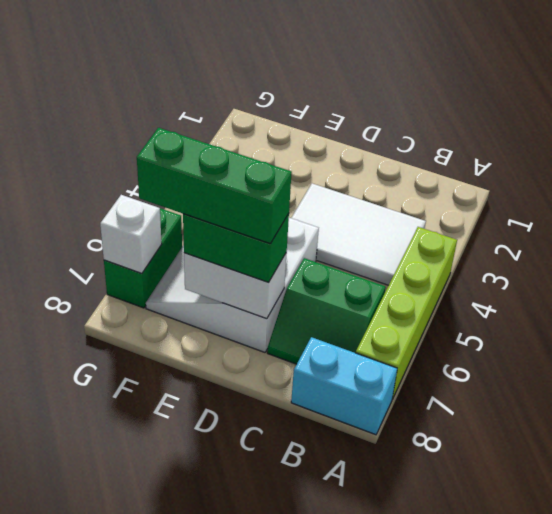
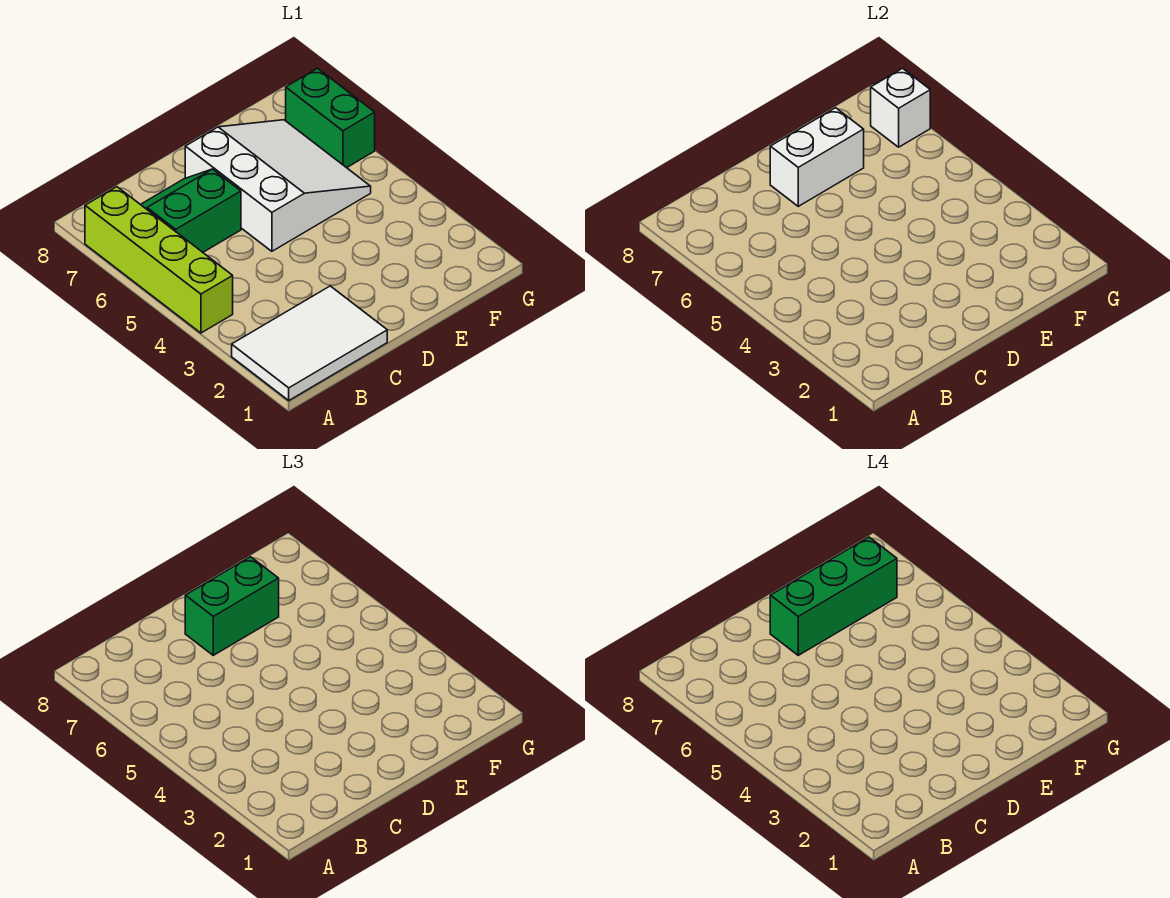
cyan 1x2 brick [291,337,397,435] -> none
white 2x3 tile [291,183,426,285] -> white 2x3 tile moved to [232,286,387,400]

